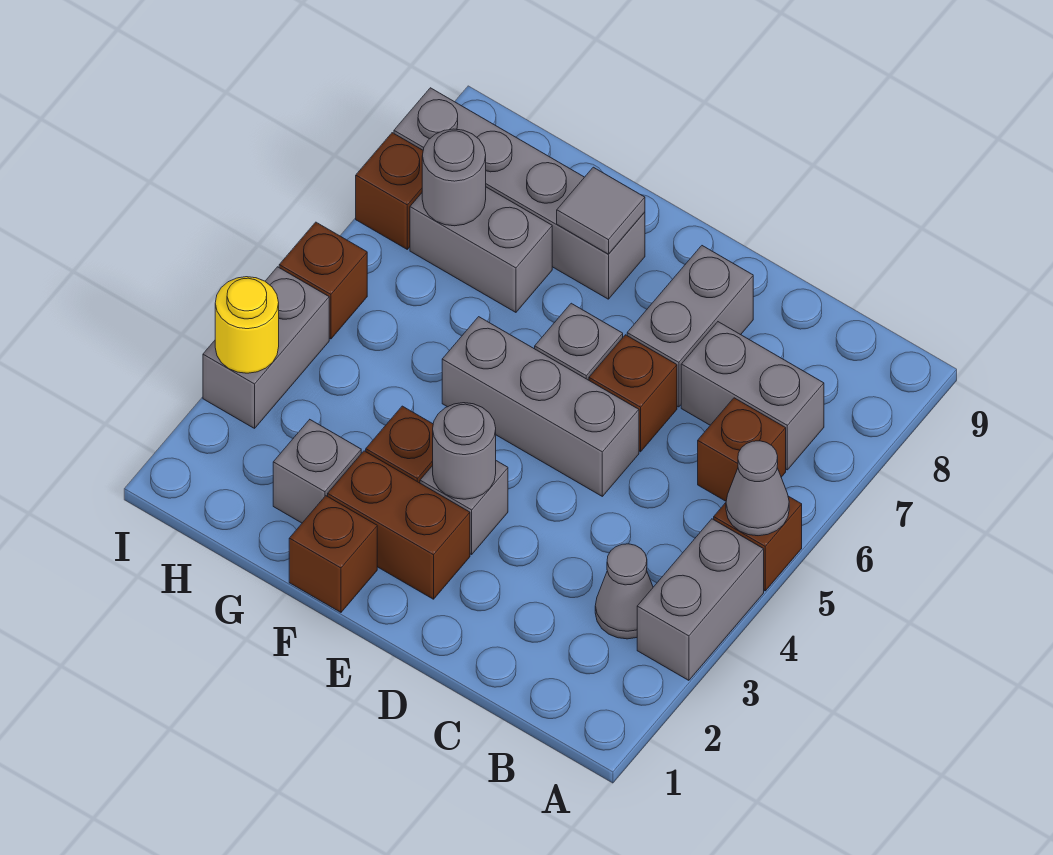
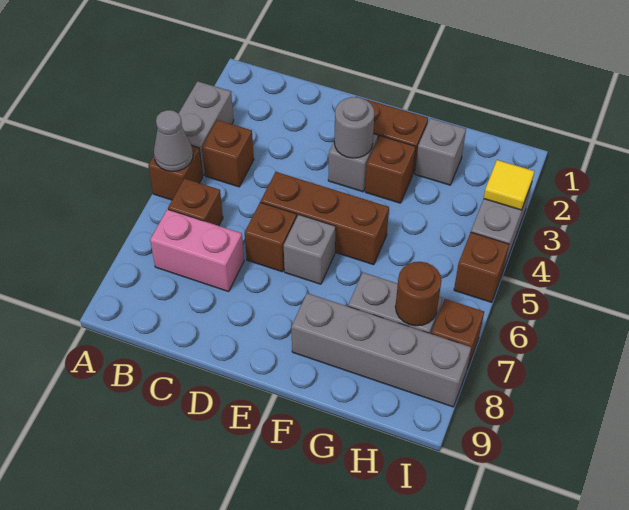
grey 1x1 cone [595,544,653,639] -> none
grey 1x2 brick [681,322,824,470] -> pink 1x2 brick [150,209,244,292]
grey 1x3 brick [442,317,639,496] -> brown 1x3 brick [261,172,389,265]
grey 1x2 brick [627,246,753,407] -> none
brown 1x1 brick [289,496,377,612] -> brown 1x1 brick moved to [202,120,254,187]
grey 1x1 tile [557,167,645,254] -> none
grey 1x1 round brick [422,129,486,226] -> brown 1x1 round brick [395,262,442,326]
yellow 1x1 round brick [215,277,279,373] -> yellow 1x1 tile [484,160,534,210]

